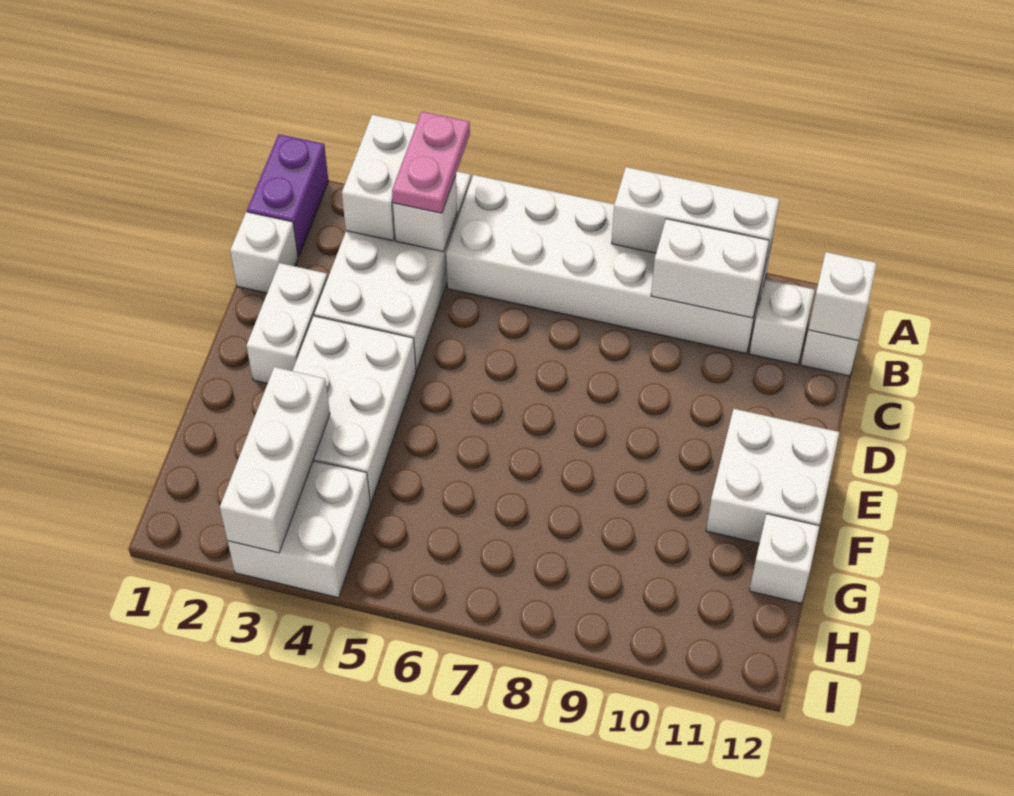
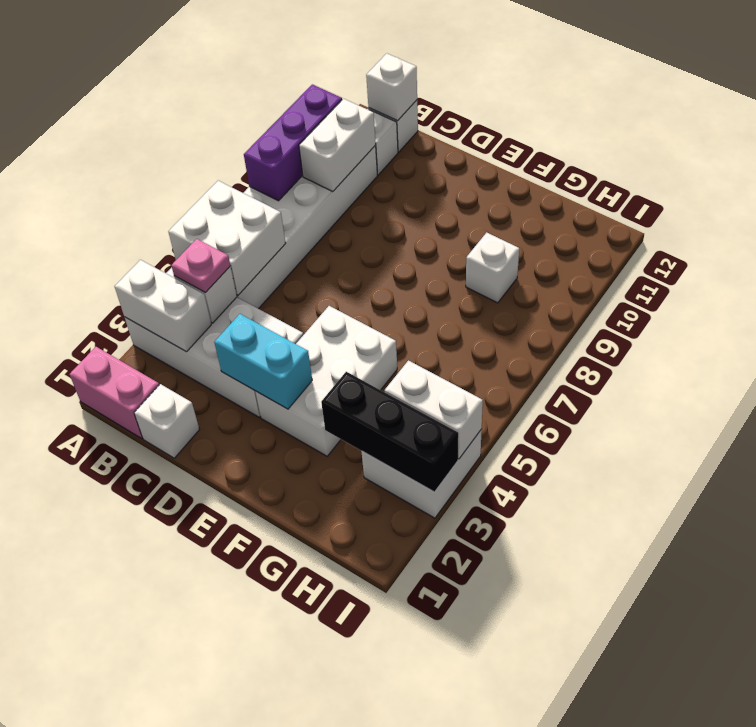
purple 1x2 brick [247,134,329,257] -> pink 1x2 brick [70,347,159,438]
pink 1x2 plate [392,111,470,213] -> pink 1x1 plate [171,239,230,293]
white 1x3 brick [611,167,779,271] -> purple 1x3 brick [244,84,342,201]
white 1x2 brick [246,263,328,384] -> white 1x2 brick moved to [384,361,483,459]
none -> cyan 1x2 brick [214,314,312,409]
white 2x3 brick [293,316,416,503] -> white 2x3 brick turned to [255,306,397,456]
white 2x2 brick [706,409,839,543] -> white 2x2 brick moved to [168,181,286,295]
white 1x3 brick [220,367,330,553] -> black 1x3 brick [321,372,458,492]
white 1x1 brick [749,514,819,603] -> white 1x1 brick moved to [466,233,519,303]

